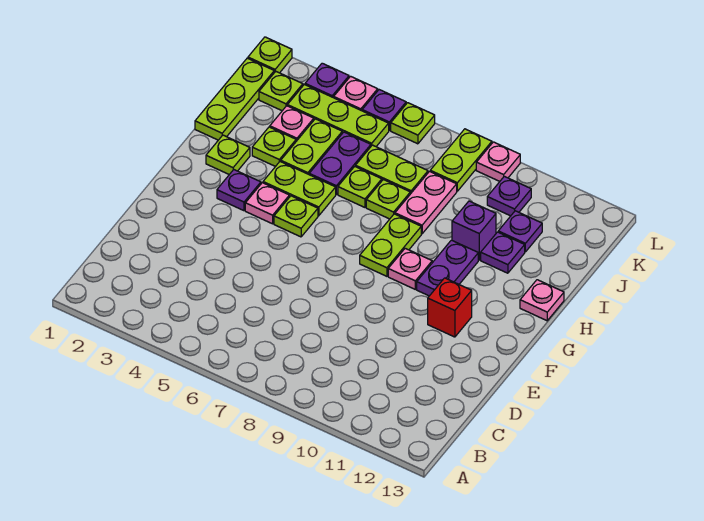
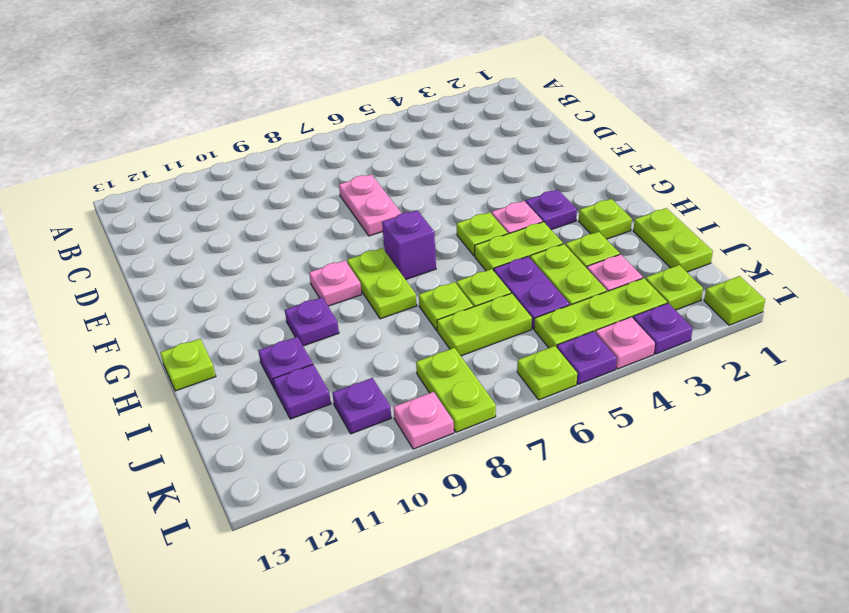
red 1x1 brick [428,278,472,337] -> none
purple 1x2 plate [417,240,478,296] -> purple 1x1 plate [285,297,339,346]
pink 1x1 plate [520,280,564,321] -> lime 1x1 plate [160,339,216,391]
lime 1x3 plate [195,58,274,140] -> lime 1x2 plate [633,208,713,272]
pink 1x2 plate [395,171,457,234] -> pink 1x2 plate moved to [339,174,401,236]
purple 1x1 brick [452,201,496,260] -> purple 1x1 brick moved to [382,210,436,280]

